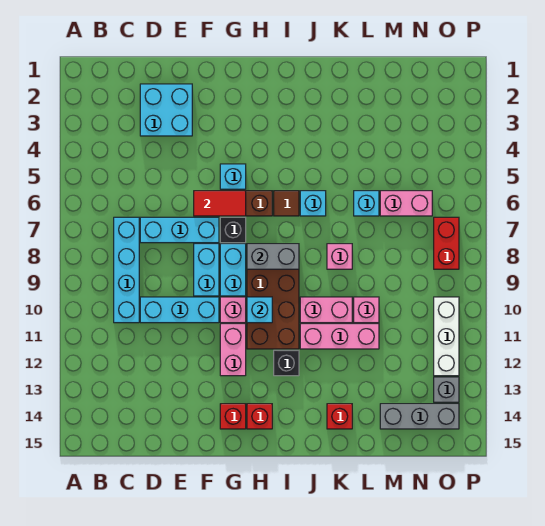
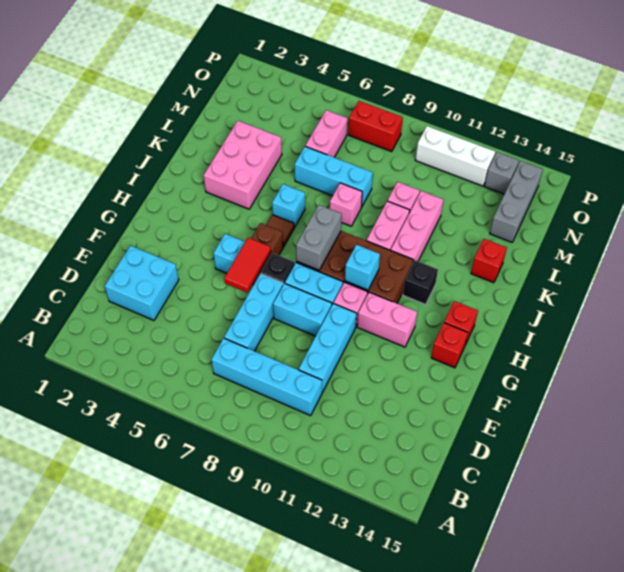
none -> pink 2x3 brick [204,121,282,209]
cyan 1x1 brick [354,191,379,216] -> cyan 1x3 brick [295,146,373,207]

